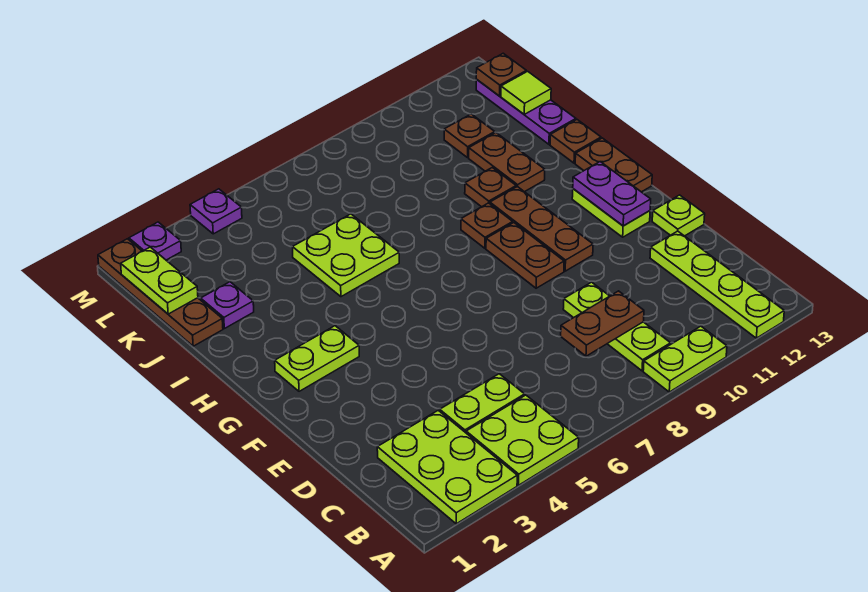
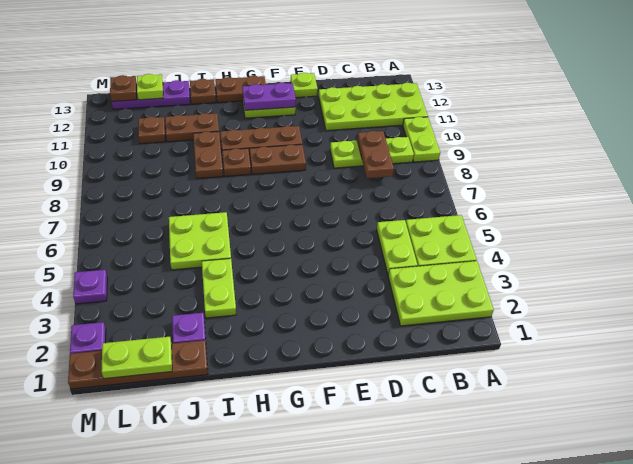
lime 1x4 plate [650,231,784,338] -> lime 2x4 plate [319,83,428,131]
lime 1x2 plate [275,326,359,391] -> lime 1x2 plate moved to [202,259,236,318]
brown 1x1 plate [465,168,516,207] -> brown 1x2 plate [193,131,223,179]
lime 1x1 tile [501,71,551,114] -> lime 1x1 plate [137,74,163,100]

